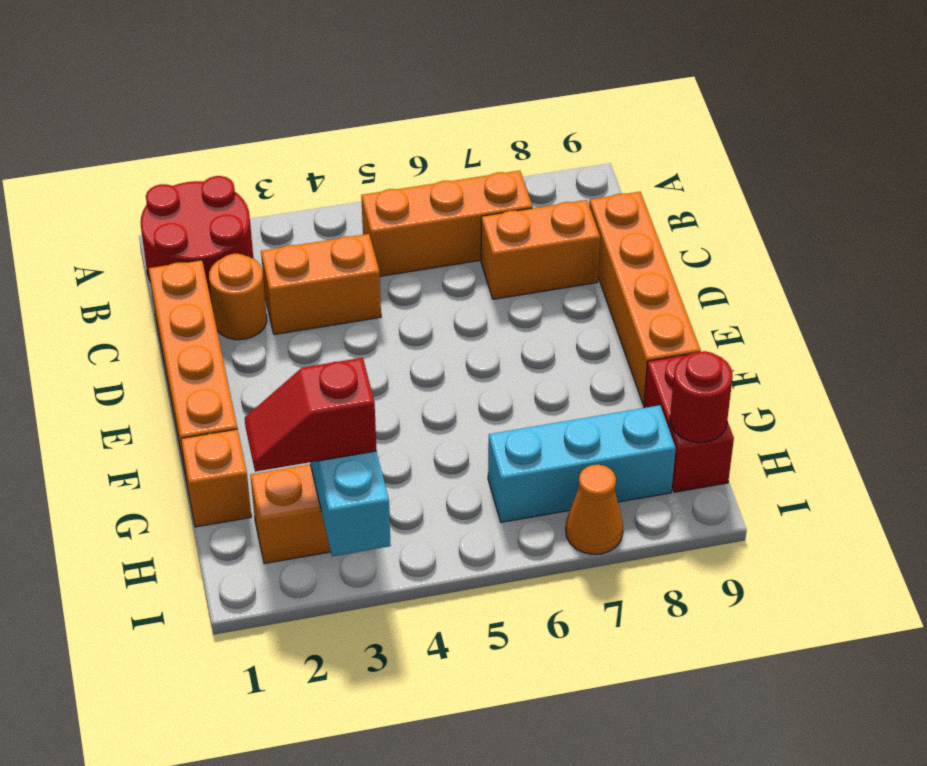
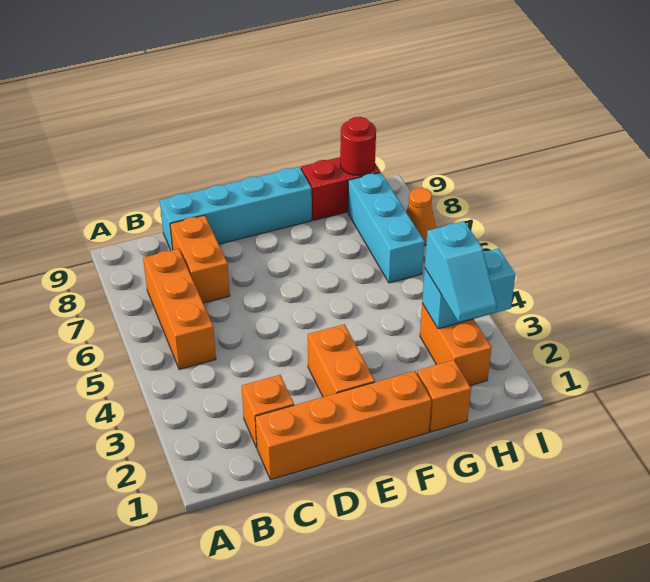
red 2x2 round brick [140,176,253,303] -> none
orange 1x1 round brick [209,254,267,340] -> orange 1x1 brick [242,375,294,448]
orange 1x2 brick [261,234,381,335] -> orange 1x2 brick moved to [308,324,375,397]
orange 1x4 brick [589,192,701,405] -> cyan 1x4 brick [160,167,312,250]
red 1x2 slope [245,358,377,472] -> cyan 1x2 slope [425,221,497,322]

